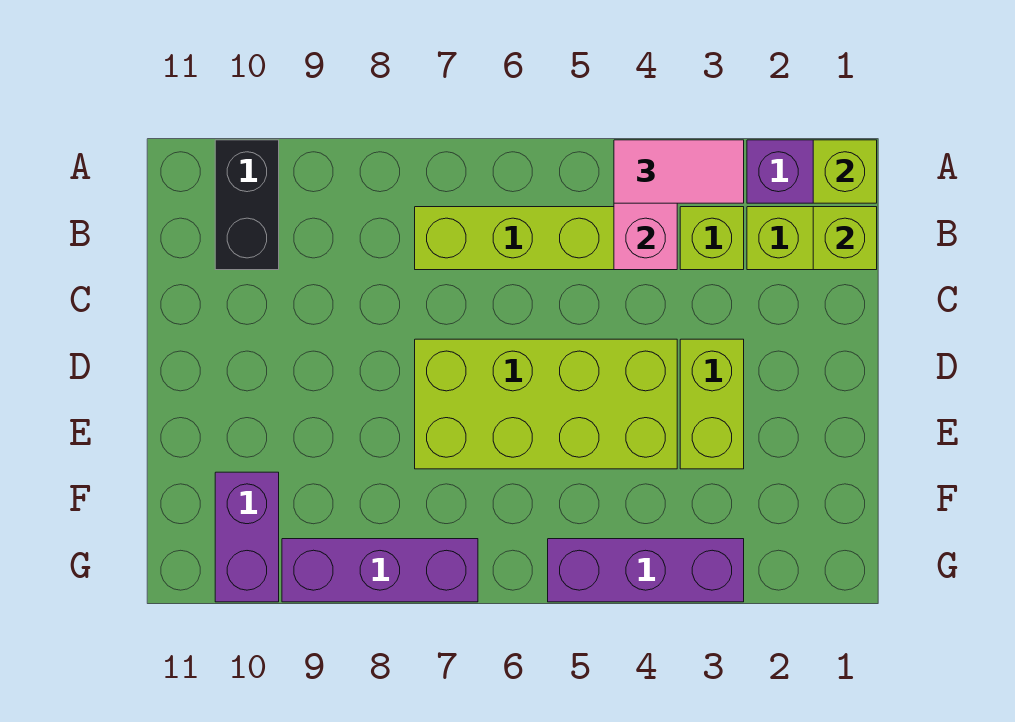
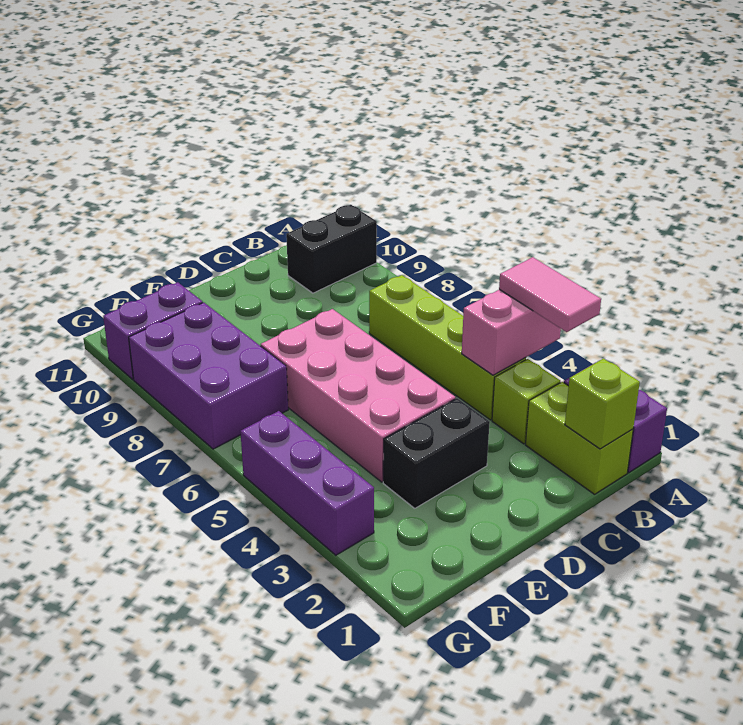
lime 1x1 brick [813,140,877,203] -> none
lime 1x2 brick [680,339,744,469] -> black 1x2 brick [383,398,490,508]
lime 2x4 brick [415,339,677,469] -> pink 2x4 brick [261,309,455,482]
purple 1x3 brick [282,539,478,602] -> purple 2x3 brick [129,303,288,449]

